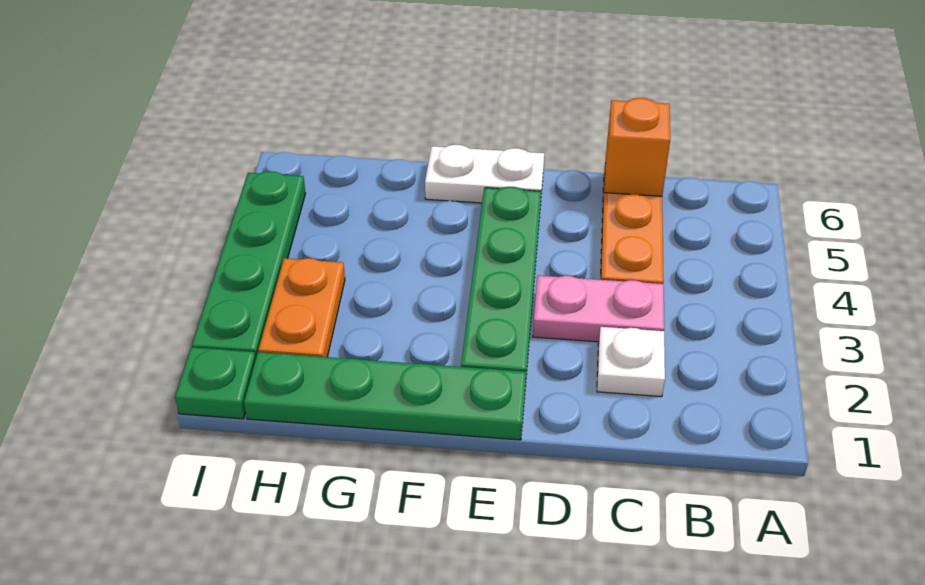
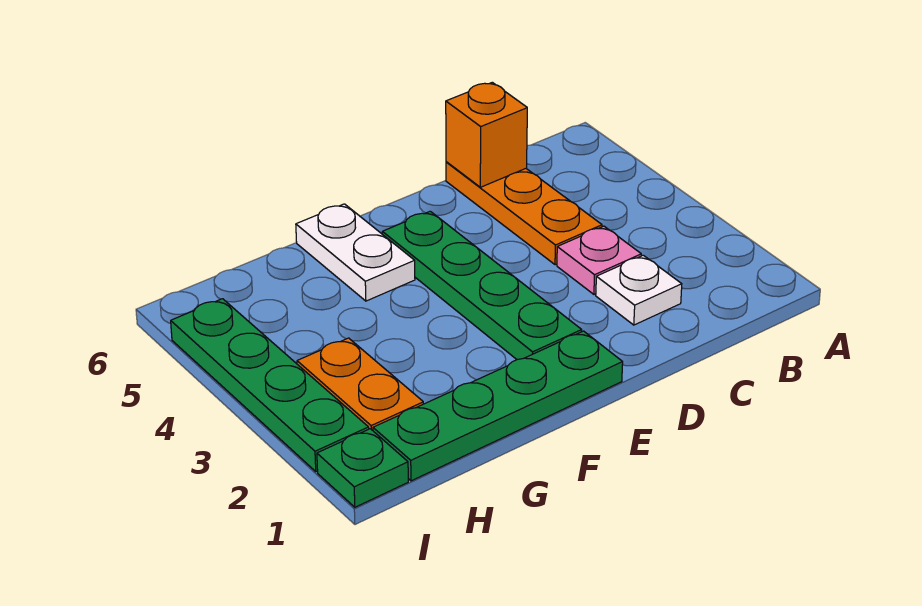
pink 1x2 plate [533,276,664,342] -> pink 1x1 plate [557,226,641,294]
white 1x2 plate [425,145,544,203] -> white 1x2 plate turned to [296,204,415,301]

